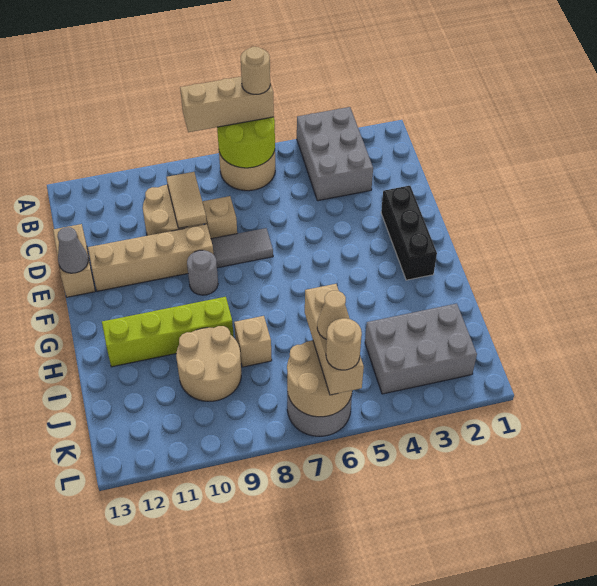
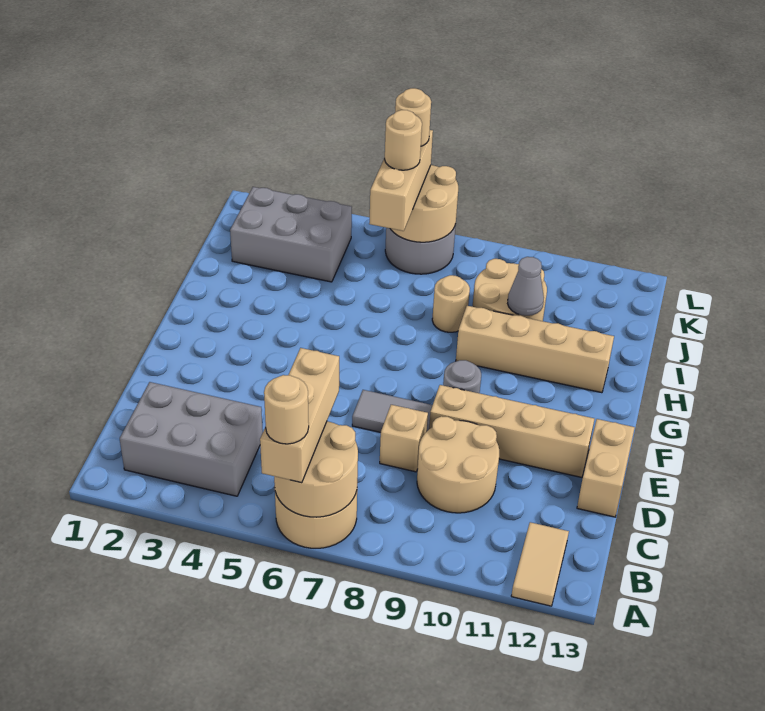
grey 2x3 brick [297,107,373,201] -> grey 2x3 brick turned to [120,382,263,496]
lime 2x2 round brick [217,117,275,168] -> tan 2x2 round brick [274,421,358,517]
tan 1x3 brick [180,77,274,132] -> tan 1x3 brick turned to [260,348,339,483]
tan 1x2 tile [167,172,207,228] -> tan 1x2 tile moved to [511,522,569,606]
black 1x3 brick [381,186,437,280] -> none
grey 1x1 cone [57,227,88,273] -> grey 1x1 cone moved to [508,257,544,316]
lime 1x4 brick [102,297,234,367] -> tan 1x4 brick [456,306,614,393]
tan 1x1 brick [234,316,272,367] -> tan 1x1 round brick [432,275,470,332]
tan 1x1 cone [317,291,350,339] -> tan 1x1 round brick [385,110,422,170]

